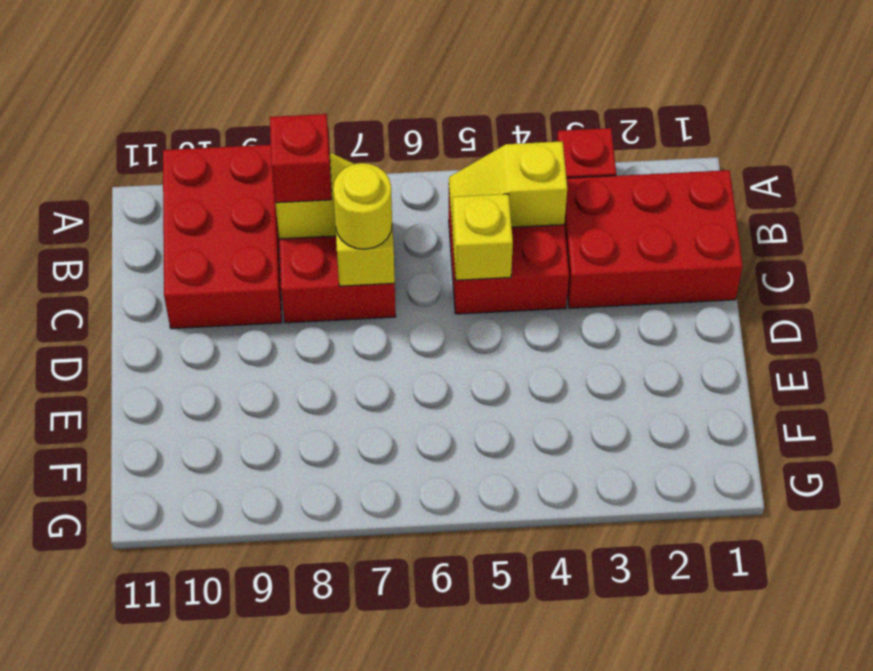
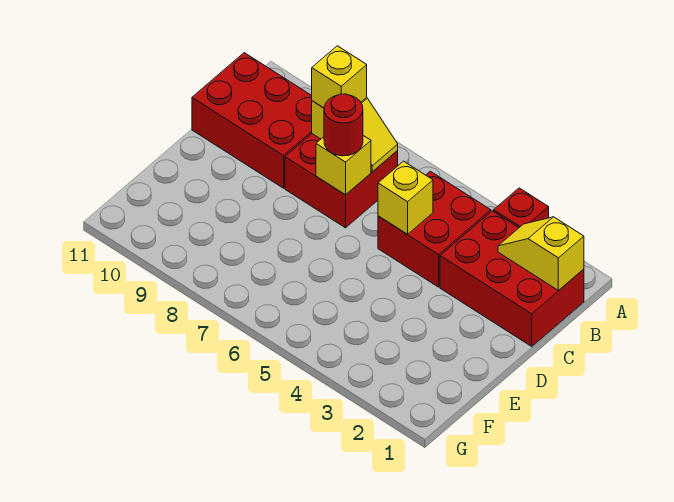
red 2x3 brick [163,145,282,329] -> red 2x3 brick turned to [192,53,312,188]
yellow 1x2 slope [449,141,567,227] -> yellow 1x2 slope moved to [498,217,584,291]
red 1x1 brick [270,114,332,203] -> yellow 1x1 brick [312,46,367,108]
yellow 1x1 round brick [333,163,392,249] -> red 1x1 round brick [324,94,363,156]

